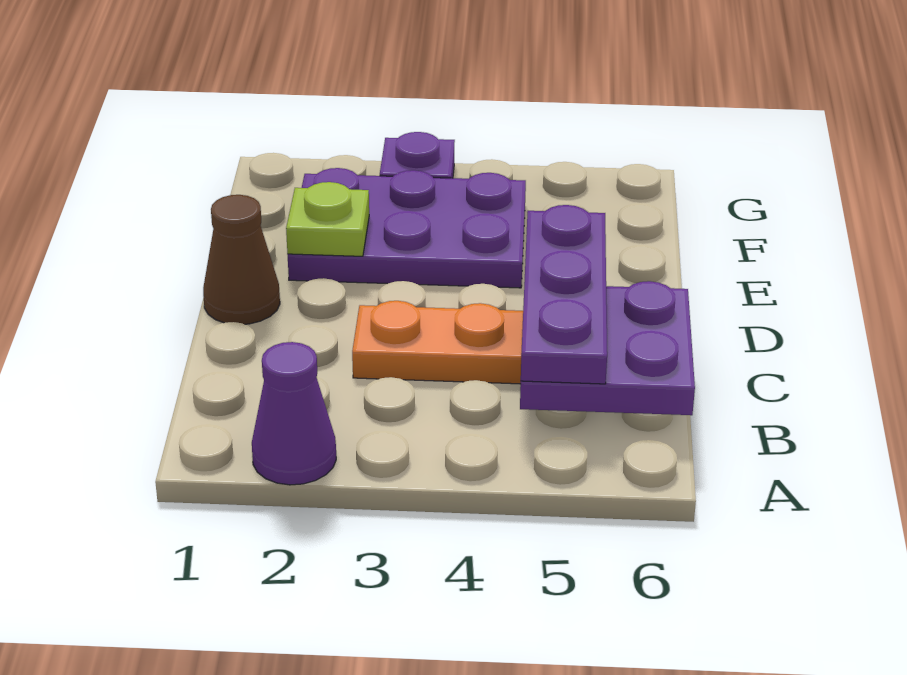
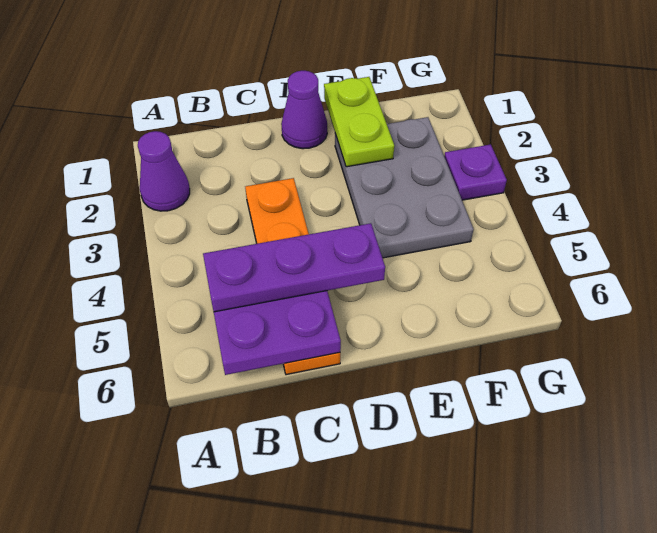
brown 1x1 cone [203,195,280,324] -> purple 1x1 cone [281,71,327,149]
purple 2x3 plate [288,168,526,288] -> grey 2x3 plate [335,117,474,258]
lime 1x1 plate [286,182,369,256] -> lime 1x2 plate [324,77,394,167]

